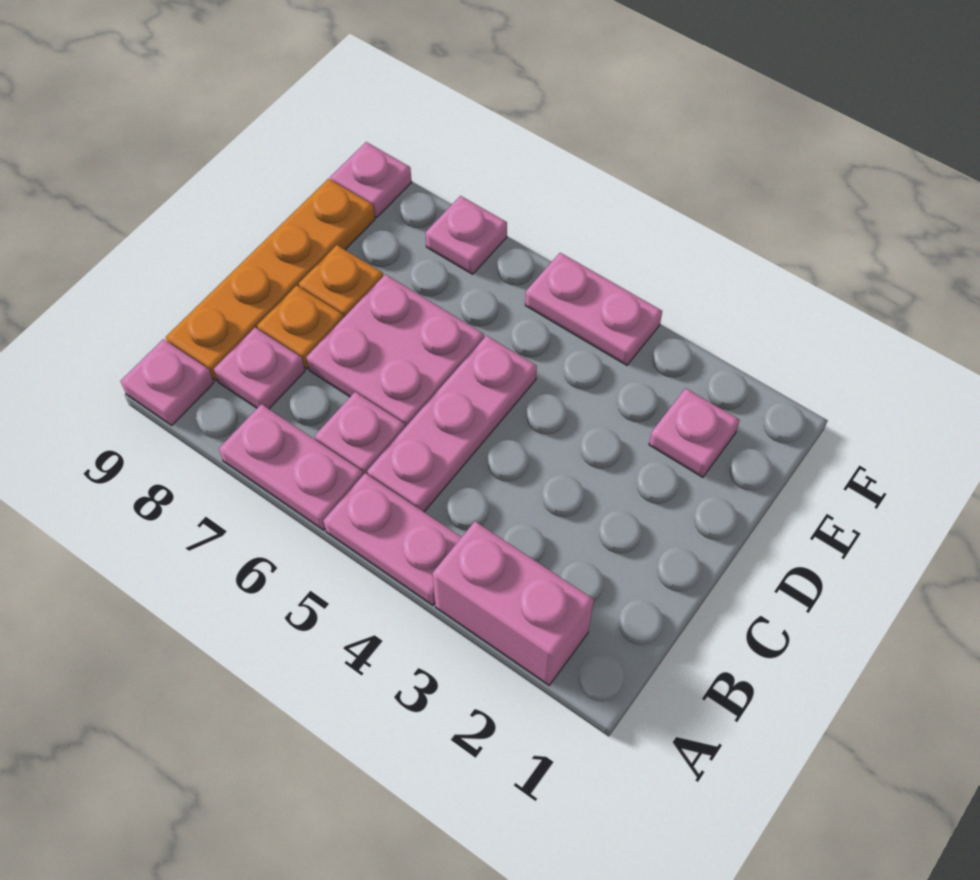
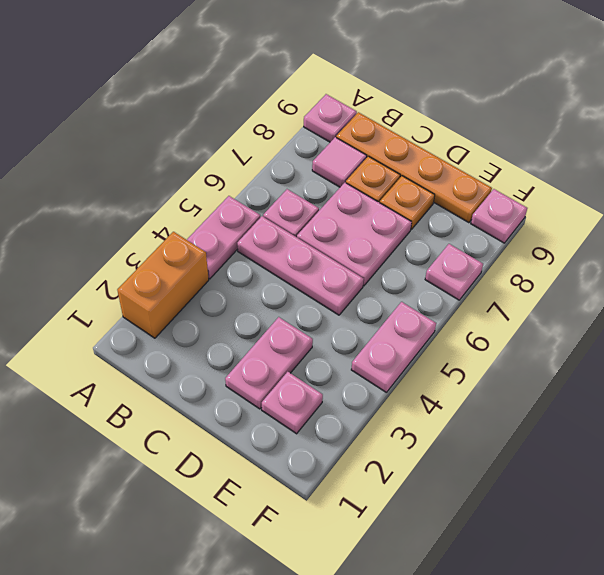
pink 1x2 brick [433,521,594,685] -> orange 1x2 brick [117,232,209,338]
pink 1x2 plate [219,404,363,530] -> pink 1x2 plate moved to [225,317,313,409]
pink 1x1 plate [214,328,305,409] -> pink 1x1 tile [312,137,367,187]

